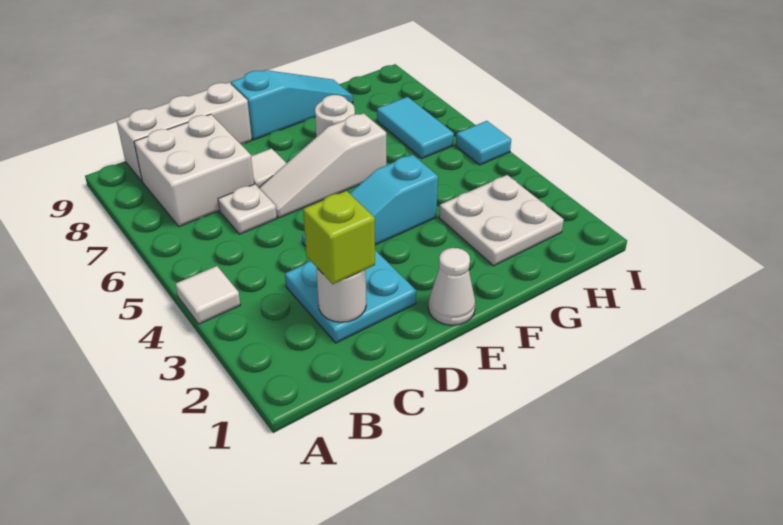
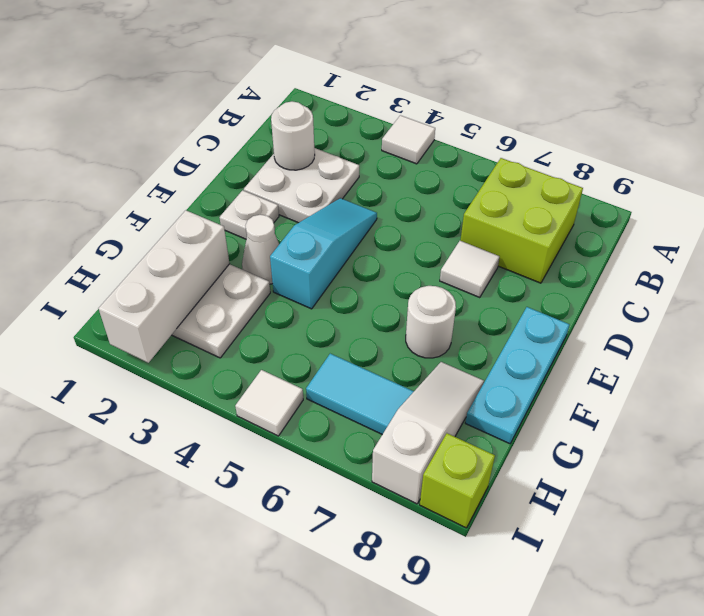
white 2x2 brick [134,114,254,226] -> lime 2x2 brick [460,158,583,283]
white 1x3 brick [117,83,252,181] -> white 1x3 brick moved to [98,210,230,363]
cyan 2x2 plate [285,250,416,343] -> white 2x2 plate [244,148,359,223]
lime 1x1 brick [303,191,375,284] -> lime 1x1 brick moved to [420,433,495,528]
white 1x1 plate [218,184,277,234] -> white 1x1 plate moved to [219,190,279,239]
white 1x3 slope [259,113,386,218] -> white 1x3 slope moved to [372,362,484,504]
white 1x1 cone [428,248,475,325] -> white 1x1 cone moved to [242,215,279,284]
cyan 1x3 slope [231,70,353,140] -> cyan 1x3 plate [465,307,570,444]
cyan 1x1 tile [456,121,511,165] -> white 1x1 tile [235,370,303,436]

